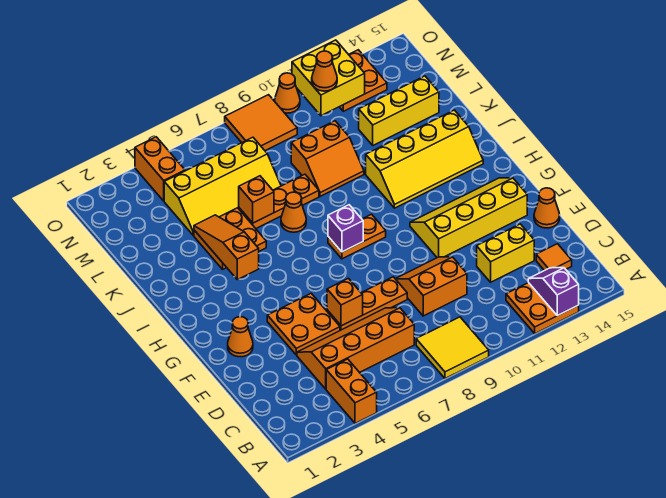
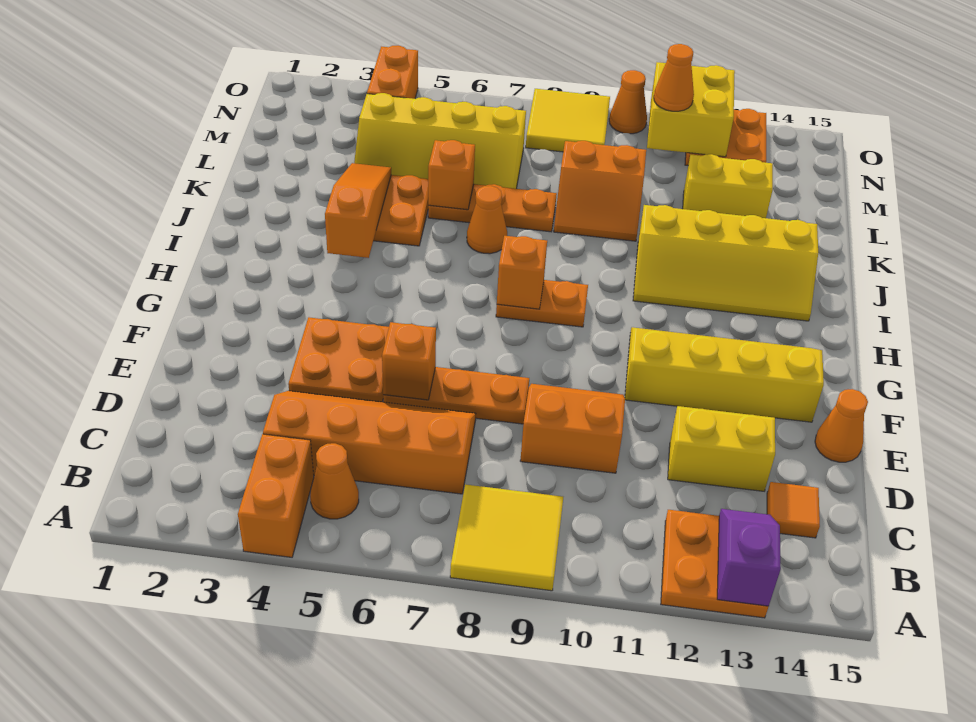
orange 1x1 cone [228,317,253,357] -> orange 1x1 cone moved to [310,443,359,519]
purple 1x1 brick [328,205,363,252] -> orange 1x1 brick [497,236,547,309]
yellow 1x3 brick [359,76,439,145] -> yellow 1x2 brick [683,154,773,218]
orange 2x2 tile [225,95,297,151] -> yellow 2x2 tile [526,89,610,152]

